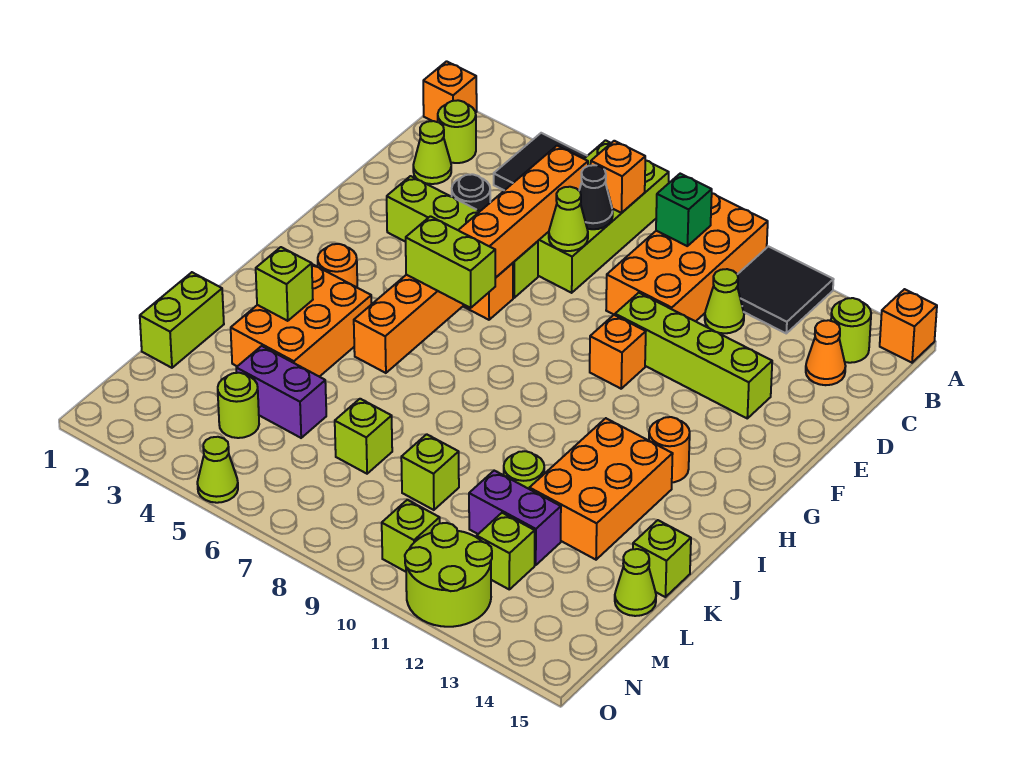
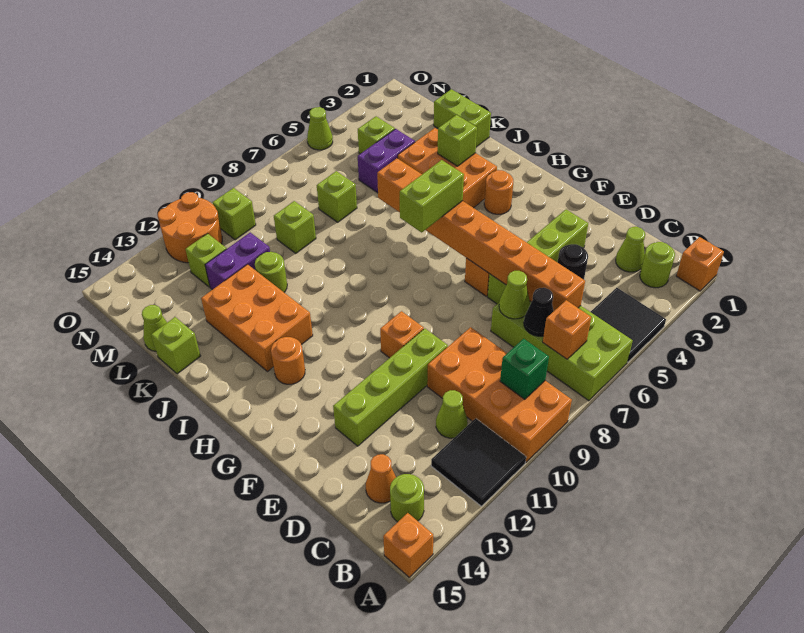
lime 1x1 round brick [218,373,259,438] -> lime 1x1 brick [358,116,395,154]
lime 2x2 round brick [405,523,492,627] -> orange 2x2 round brick [158,192,222,263]

